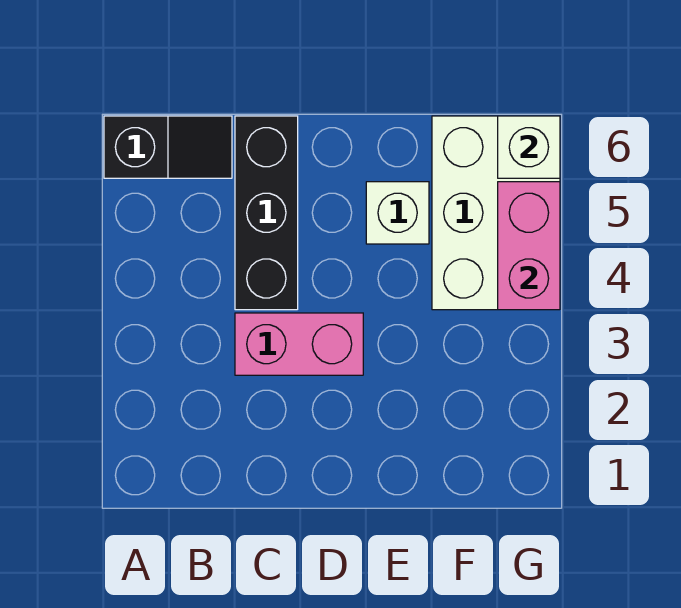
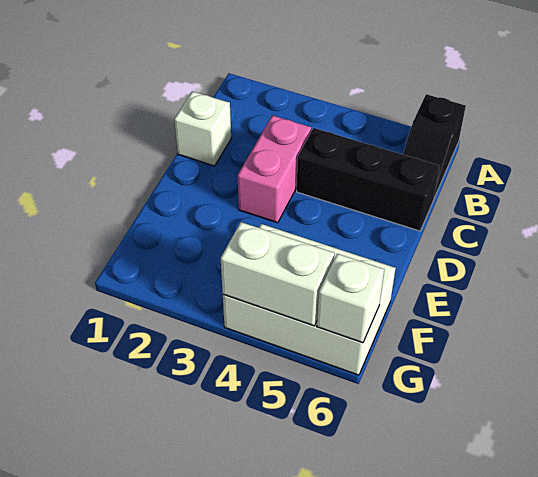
white 1x1 brick [366,182,429,244] -> white 1x1 brick moved to [174,92,231,166]
pink 1x2 brick [498,182,560,310] -> white 1x2 brick [221,222,335,326]

